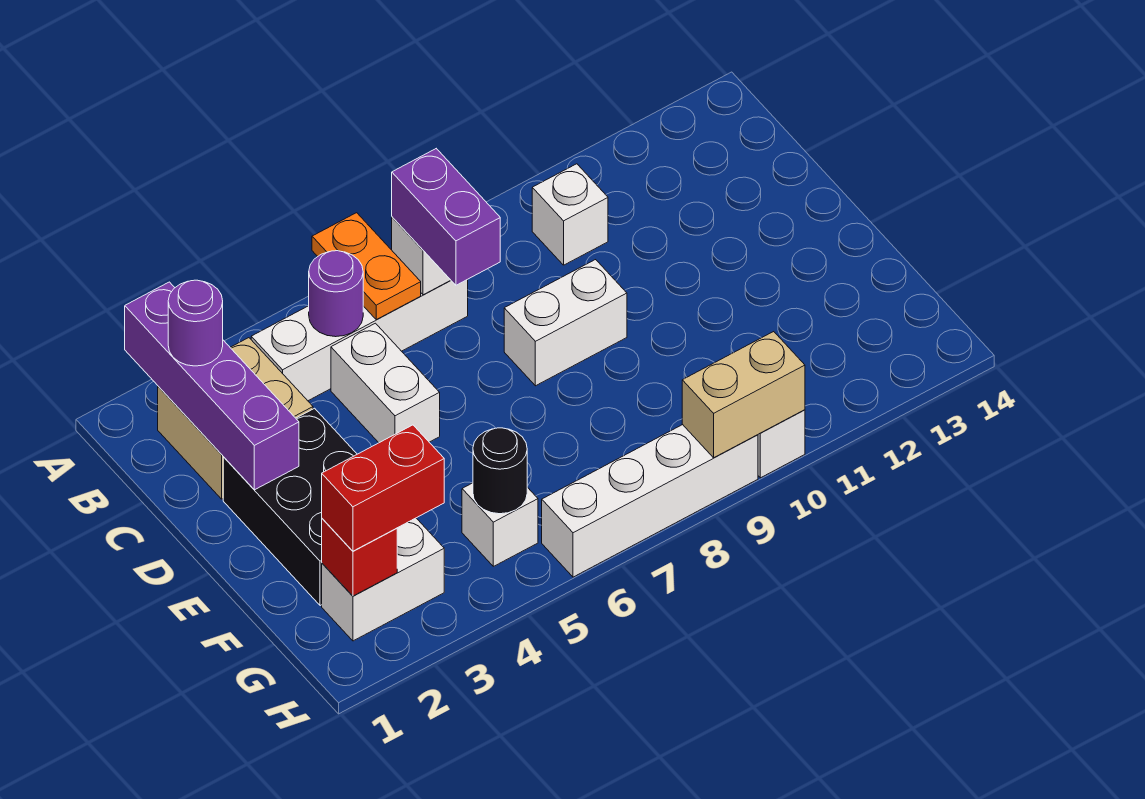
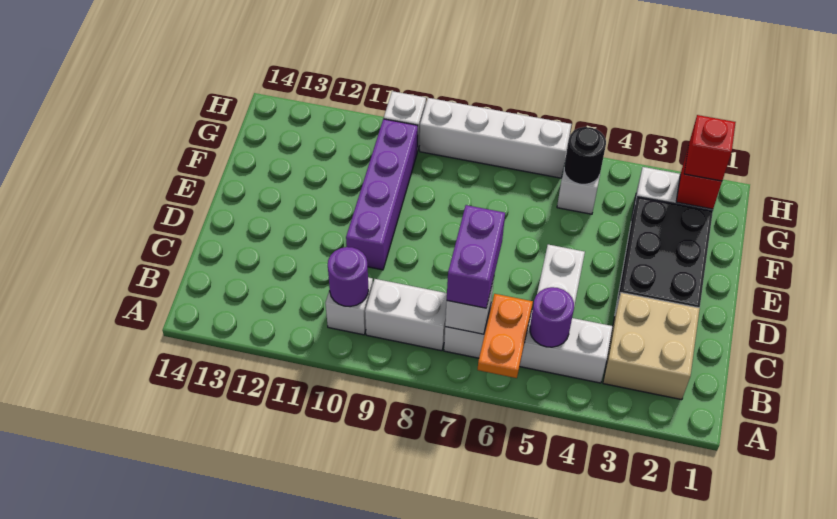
purple 1x4 brick [125,282,299,490] -> purple 1x4 brick moved to [346,119,418,270]
purple 1x1 round brick [168,280,223,366] -> purple 1x1 round brick moved to [328,247,368,307]
white 1x2 brick [504,260,627,386] -> white 1x2 brick moved to [365,279,447,351]
red 1x2 brick [322,425,444,551] -> red 1x1 brick [684,115,736,181]
tan 1x2 brick [682,332,805,458] -> none

